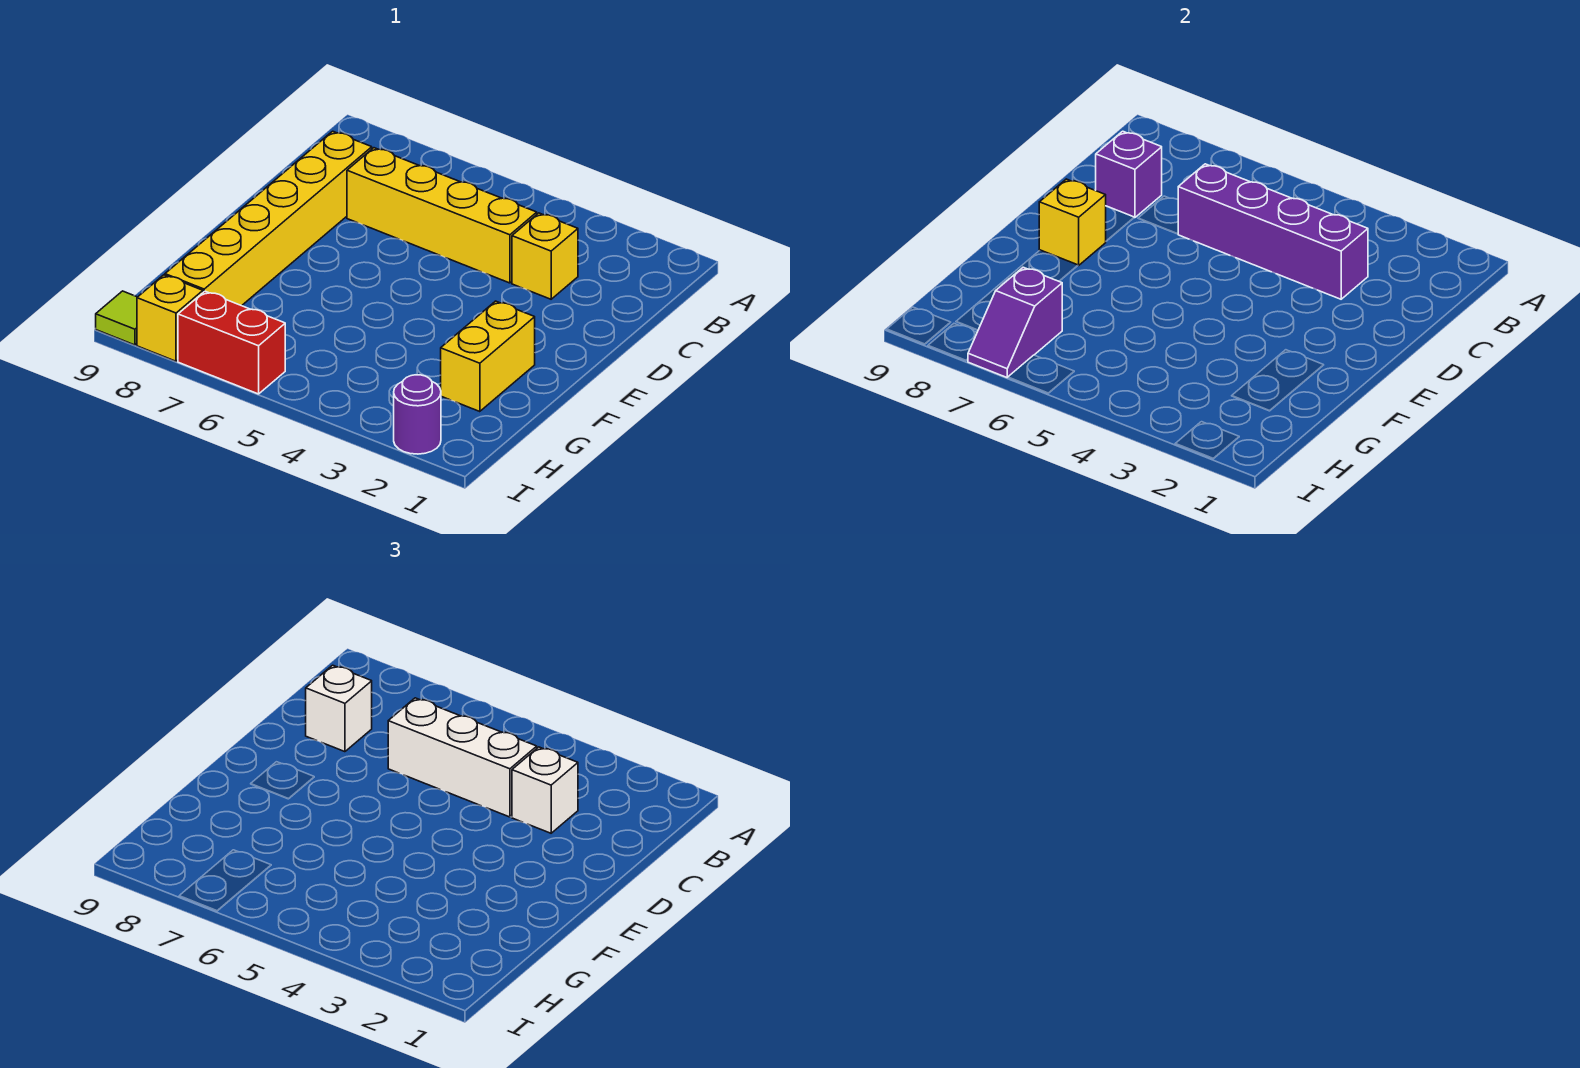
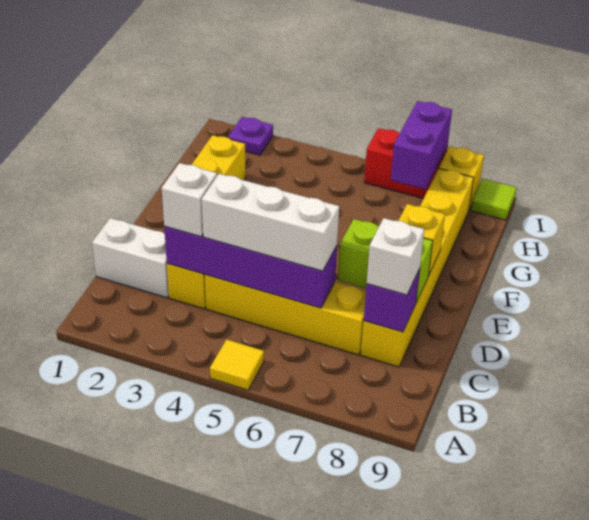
none -> yellow 1x1 tile [210,339,264,390]
none -> white 1x2 brick [92,218,169,298]
none -> lime 1x2 brick [338,219,433,303]
purple 1x2 slope [968,267,1062,377] -> purple 1x2 brick [391,101,452,189]
purple 1x1 round brick [394,375,441,454] -> purple 1x1 plate [228,117,273,155]

